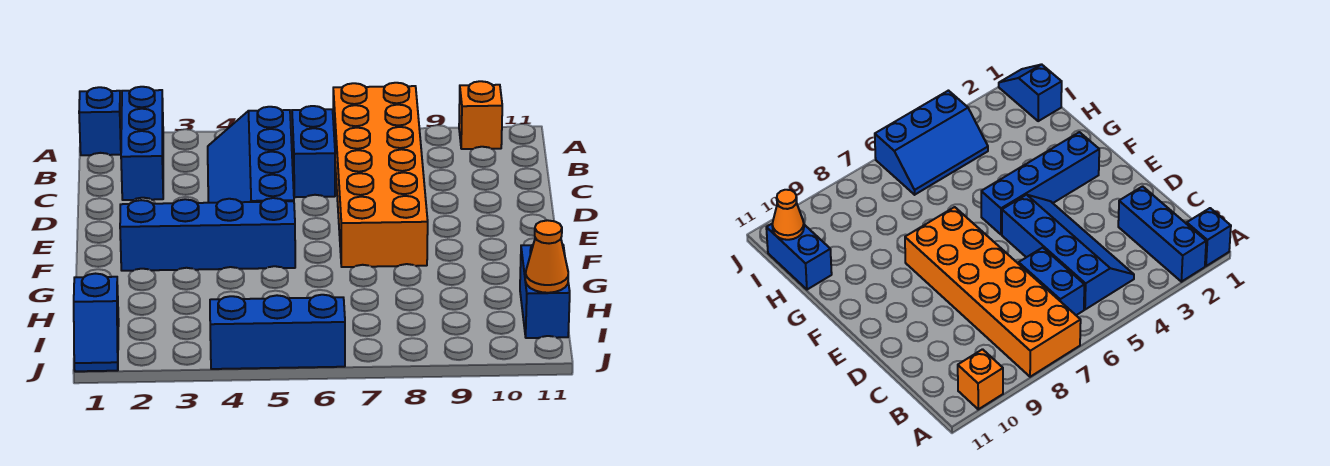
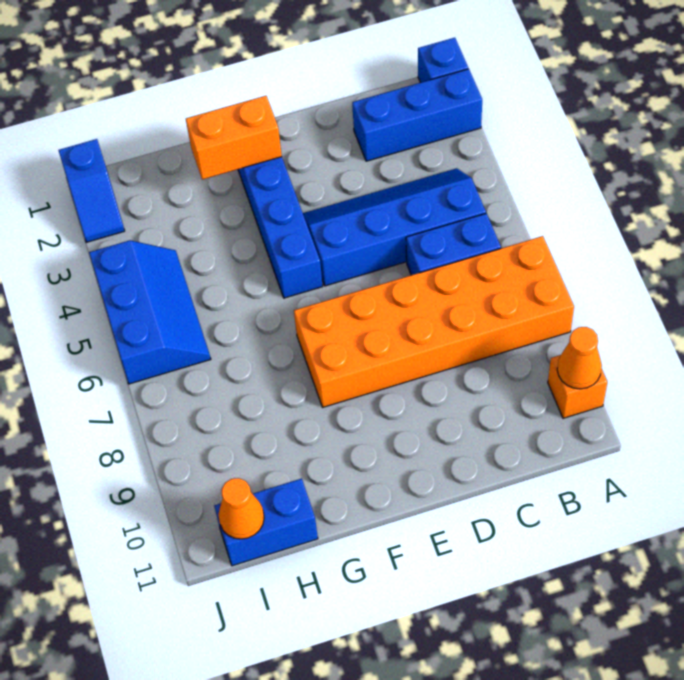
none -> orange 1x1 cone [557,327,602,389]
none -> orange 1x2 brick [186,96,282,180]
blue 1x2 slope [74,274,119,371] -> blue 1x2 slope turned to [58,139,125,242]

